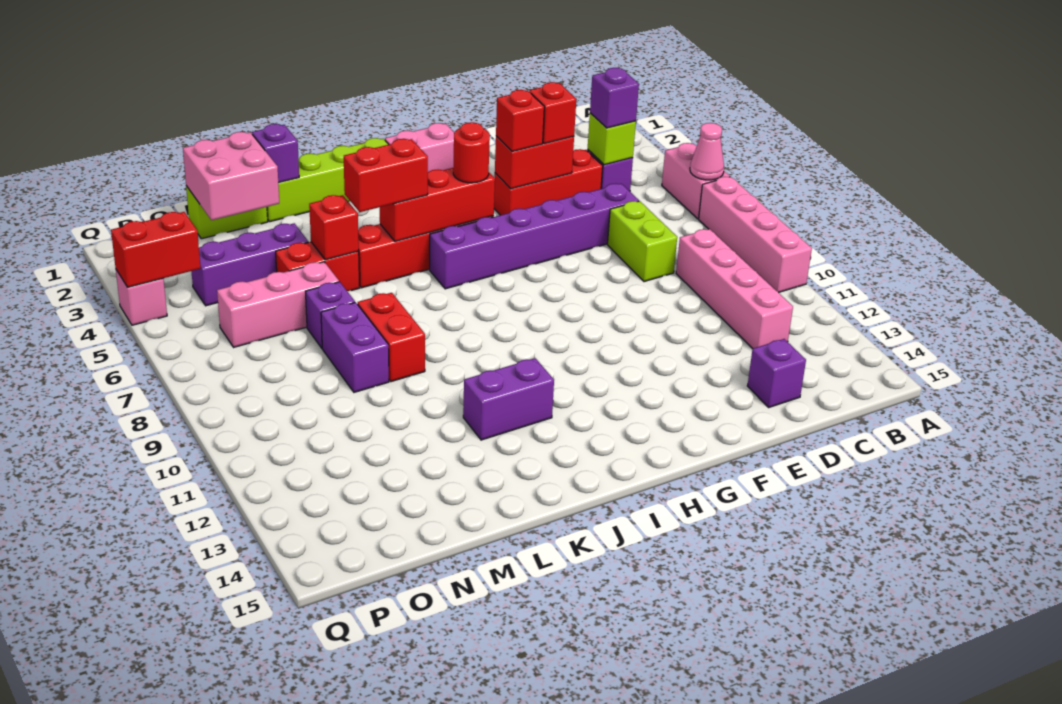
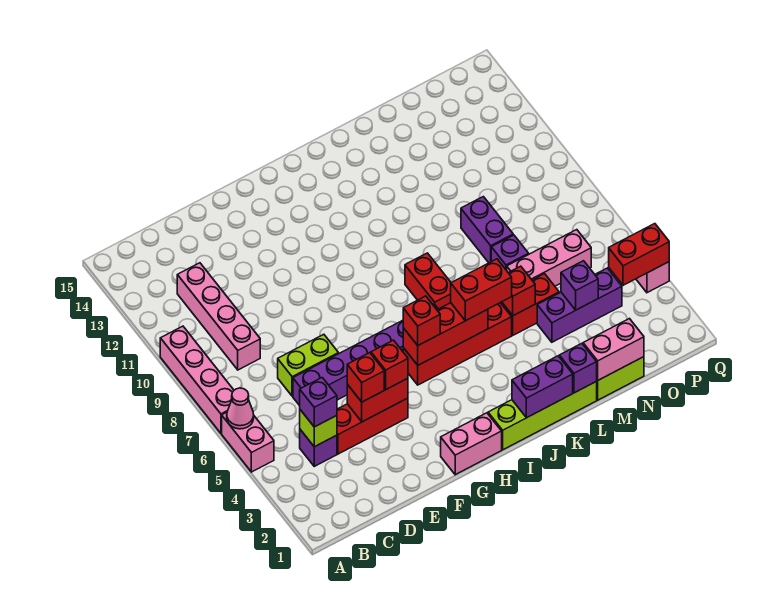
lime 1x2 brick [608,201,677,282] -> lime 1x2 brick turned to [278,334,339,396]
purple 1x1 brick [747,339,806,407] -> purple 1x1 brick moved to [561,261,598,310]
red 1x1 round brick [453,122,490,183] -> red 1x1 brick [403,296,440,345]
purple 1x2 brick [463,358,554,440] -> purple 1x2 brick moved to [512,356,573,418]
red 1x2 brick [358,293,425,382] -> red 1x2 brick moved to [405,253,451,309]
pink 2x2 brick [183,132,279,220] -> pink 1x2 brick [583,319,644,380]

